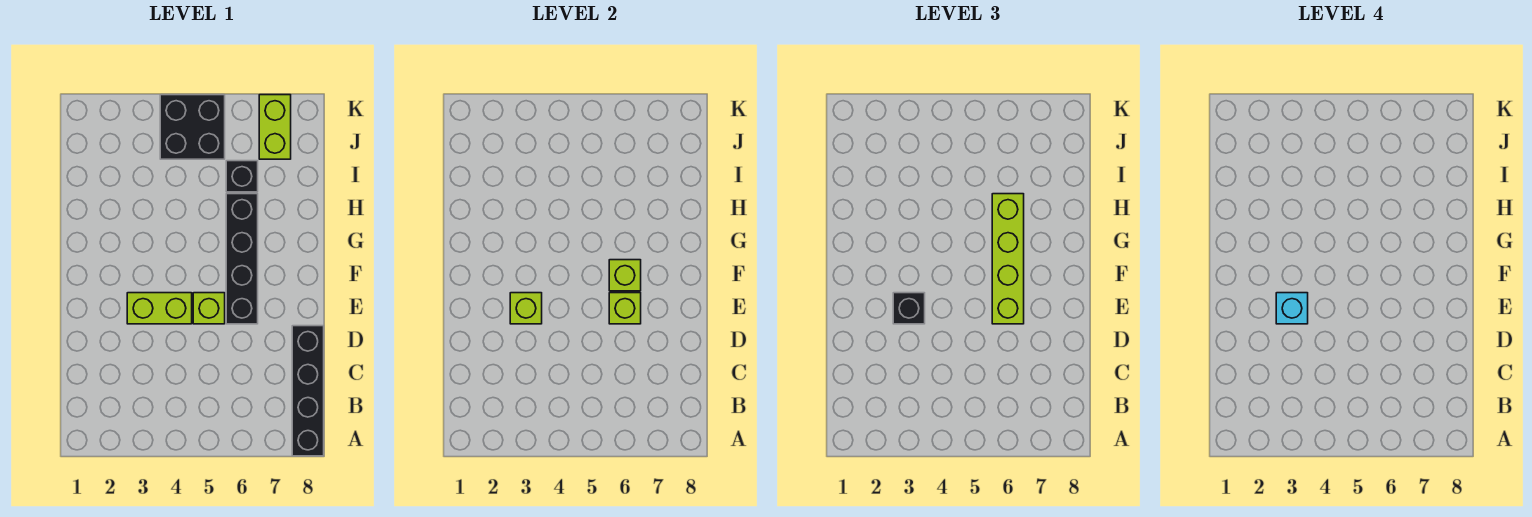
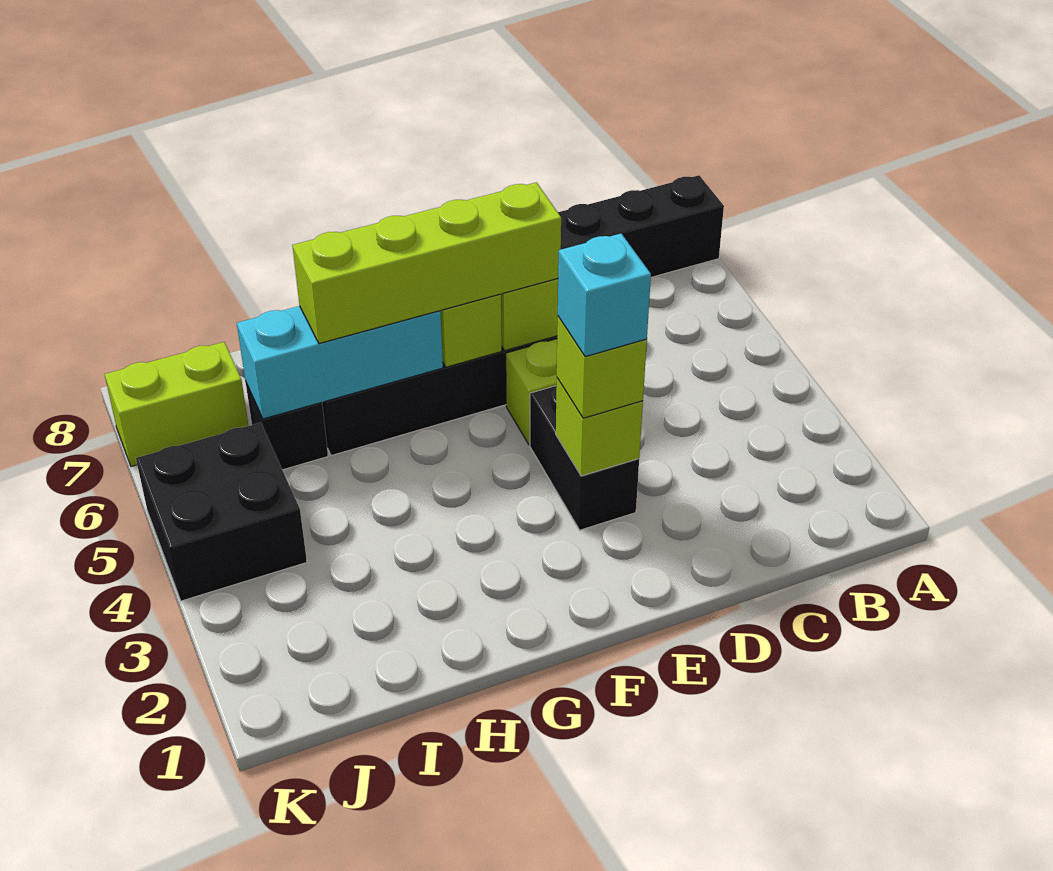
lime 1x2 brick [127,293,192,324] -> black 1x2 brick [530,386,639,530]
black 1x1 brick [893,293,925,324] -> lime 1x1 brick [557,316,647,418]
none -> cyan 1x3 brick [237,306,443,419]

